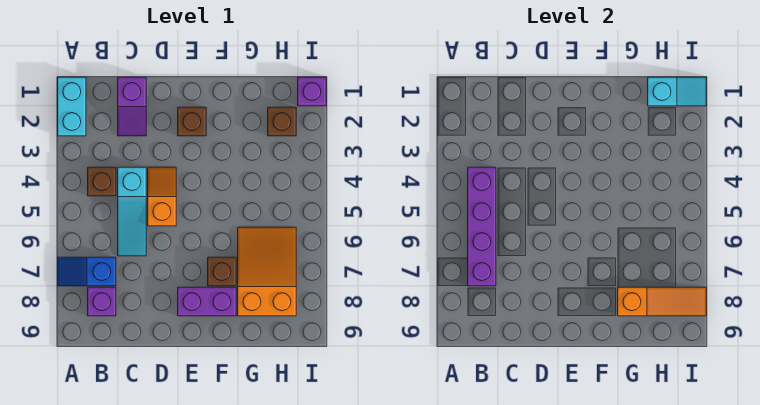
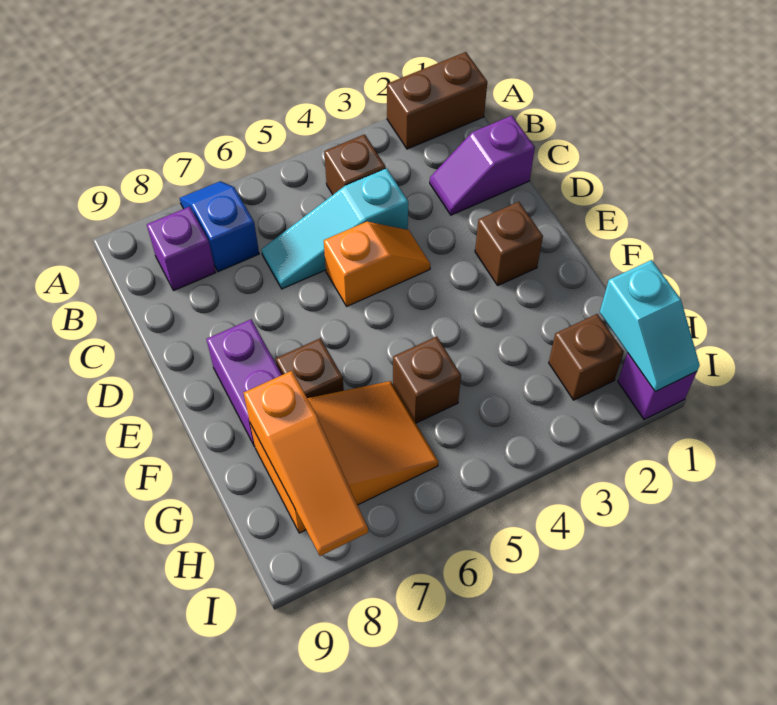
cyan 1x2 brick [58,77,86,136] -> brown 1x2 brick [387,52,487,149]
purple 1x4 brick [468,167,496,286] -> none
none -> brown 1x1 brick [393,336,461,423]

